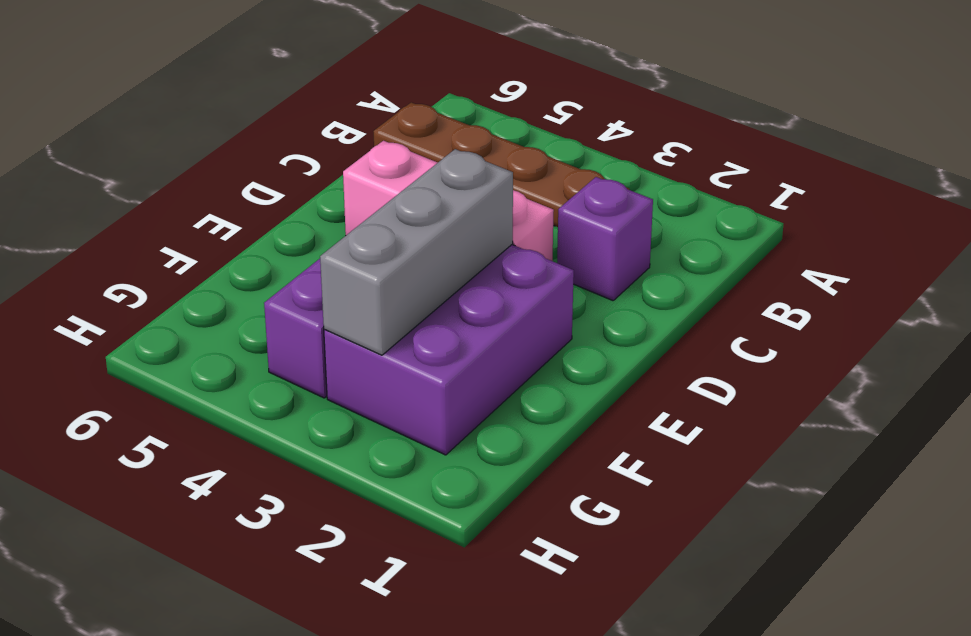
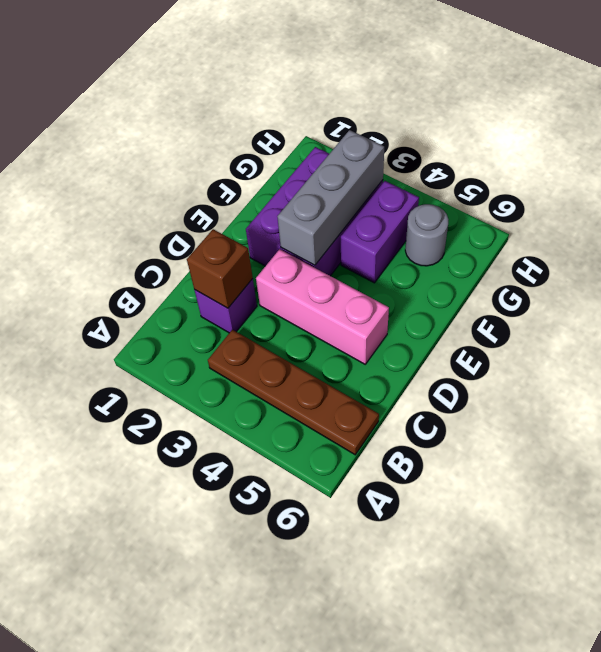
none -> brown 1x1 brick [187,229,253,308]
none -> grey 1x1 round brick [405,204,449,266]

